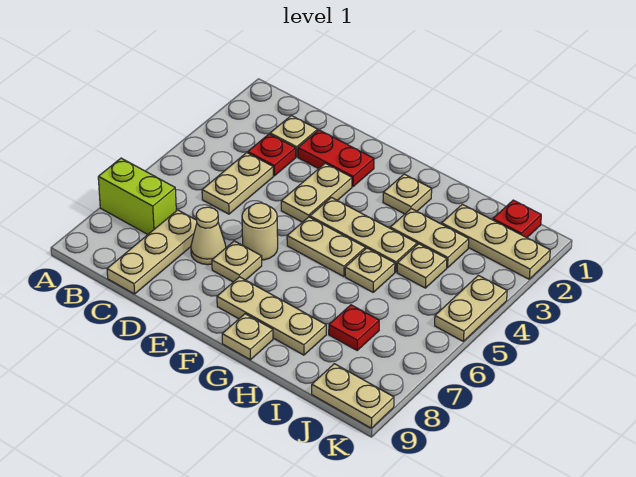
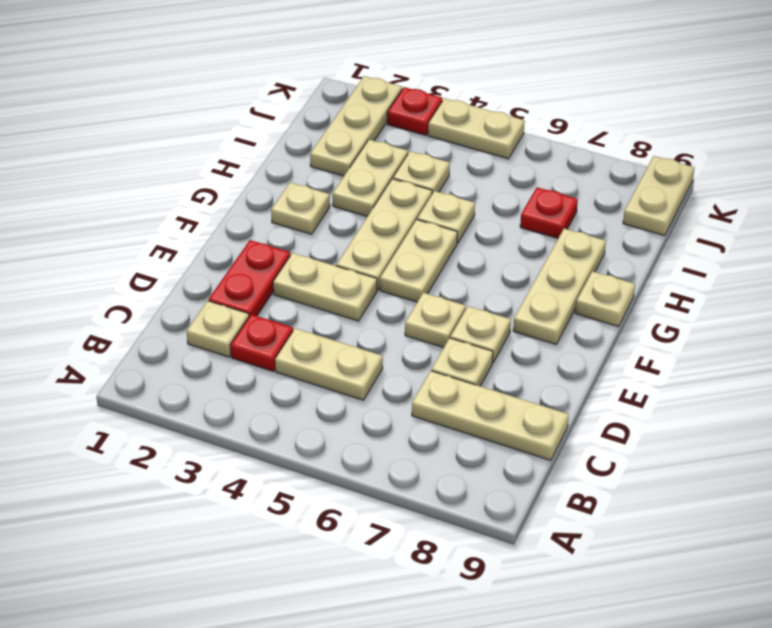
lime 1x2 brick [98,158,176,234] -> none
tan 1x1 cone [191,207,226,265] -> tan 1x1 plate [431,338,493,386]
tan 1x1 round brick [242,203,278,260] -> tan 1x1 plate [405,293,466,348]
red 1x1 plate [493,200,541,238] -> red 1x1 plate moved to [387,87,443,135]

